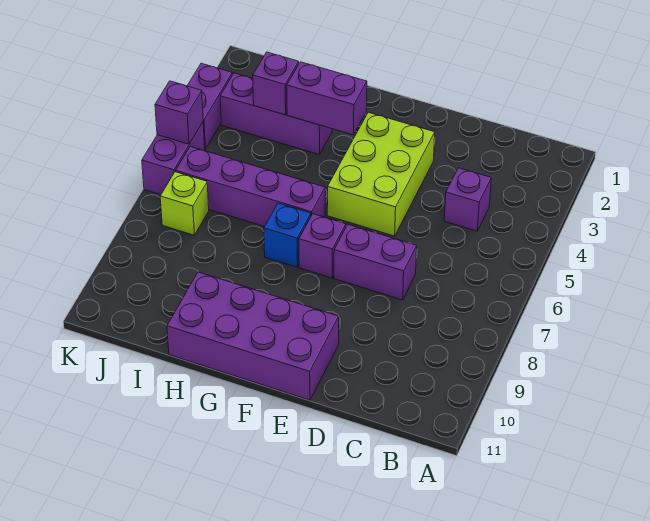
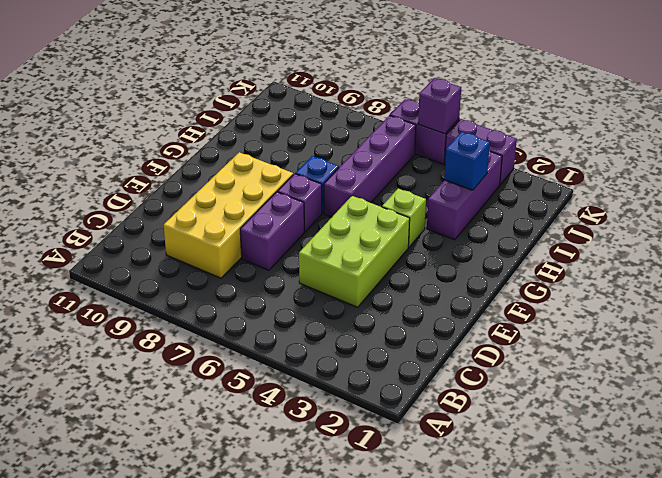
purple 1x1 brick [444,168,491,231] -> none
none -> yellow 2x4 brick [164,152,293,278]
lime 2x3 brick [327,112,435,236] -> lime 2x3 brick turned to [299,196,410,307]
purple 2x4 brick [167,272,339,400] -> none
purple 1x2 brick [287,62,367,135] -> none
purple 1x1 brick [253,52,299,115] -> blue 1x1 brick [444,132,490,190]
lime 1x1 brick [160,172,209,235] -> lime 1x1 brick moved to [382,189,426,247]

